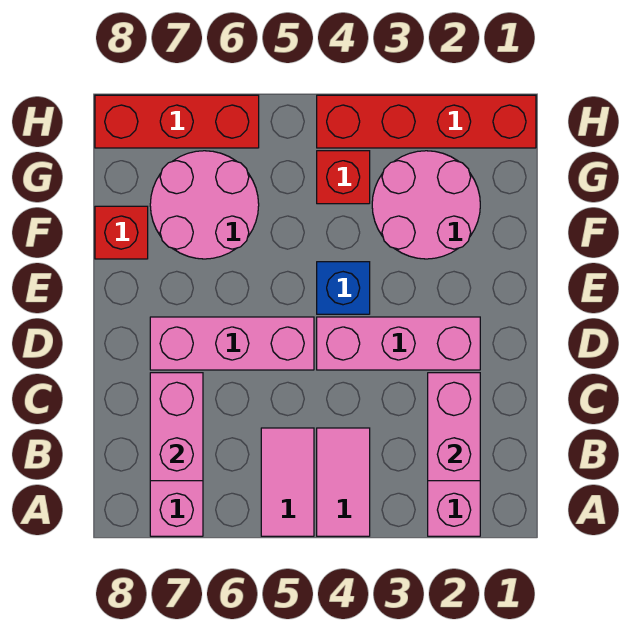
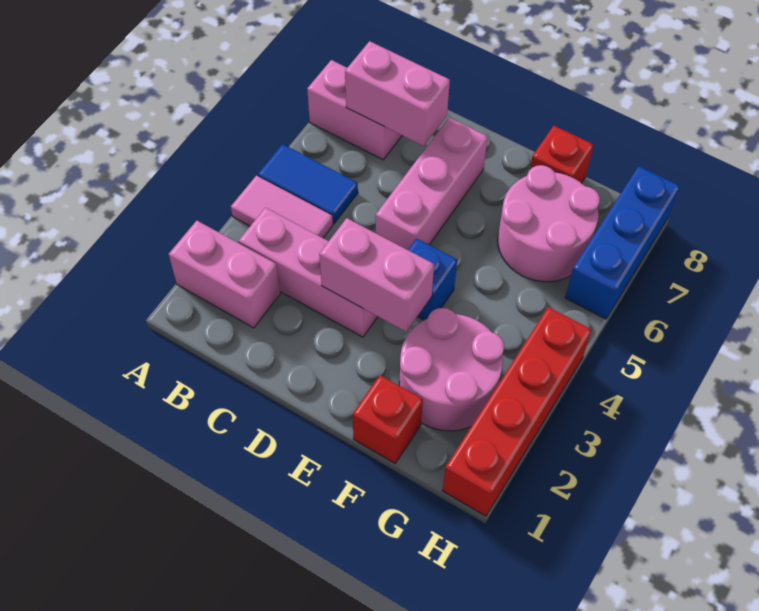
pink 1x2 tile [261,428,314,536] -> blue 1x2 tile [258,144,358,224]
pink 1x2 brick [428,373,480,481] -> pink 1x2 brick moved to [319,218,434,332]
pink 1x3 brick [317,317,480,370] -> pink 1x3 brick turned to [239,208,378,337]
red 1x1 brick [317,151,370,204] -> red 1x1 brick moved to [353,375,423,463]
red 1x3 brick [95,95,259,148] -> blue 1x3 brick [565,166,680,319]

